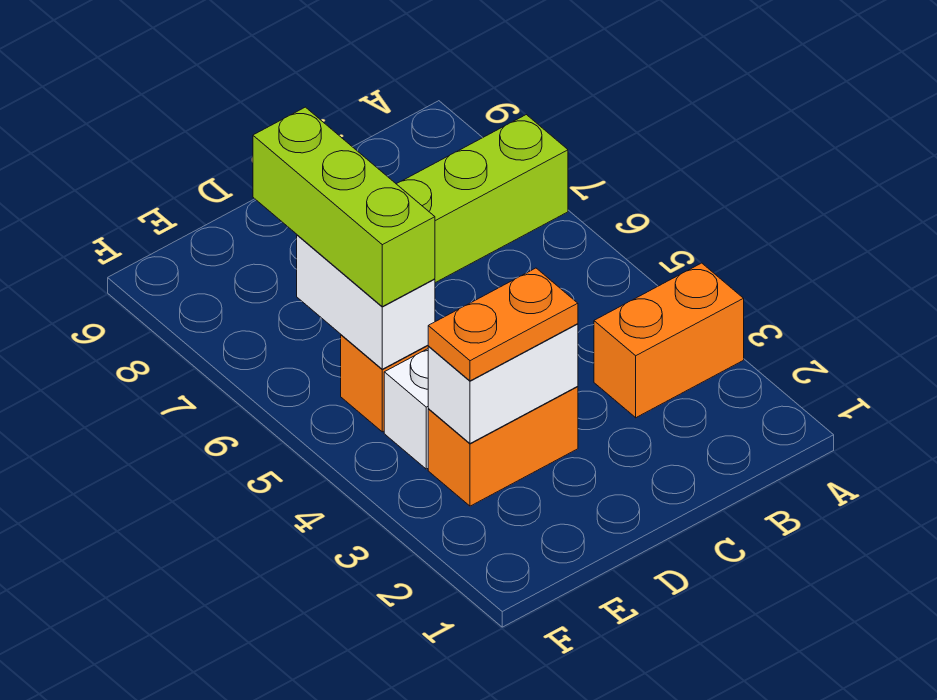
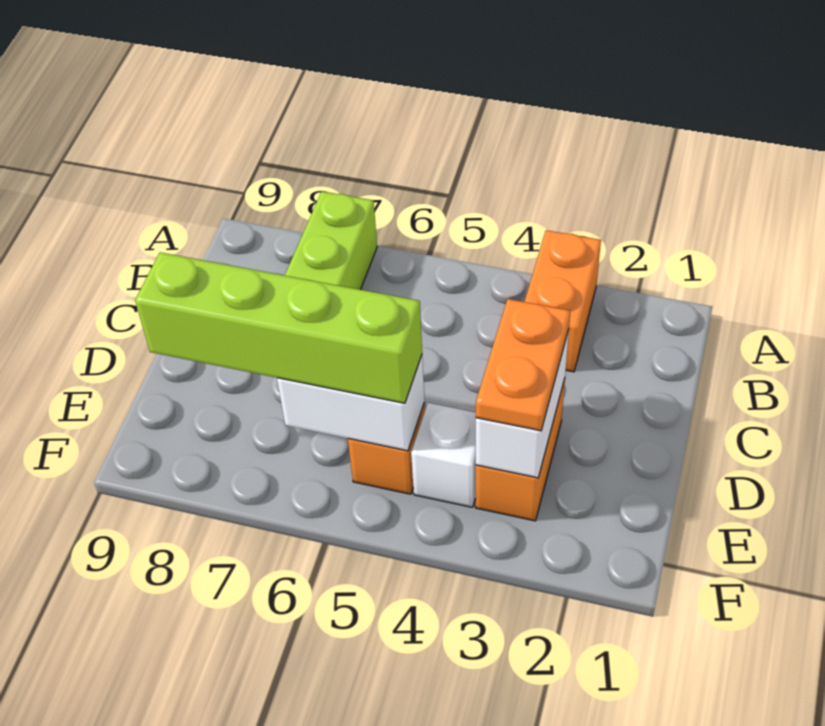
lime 1x3 brick [253,107,435,307] -> lime 1x4 brick [135,252,422,403]

